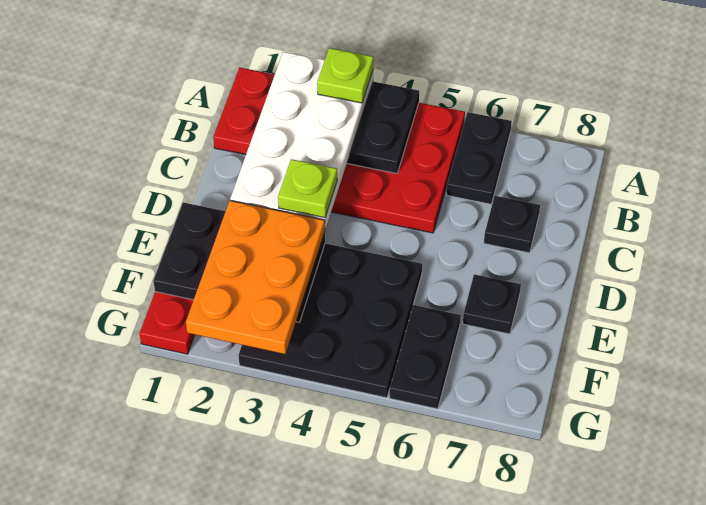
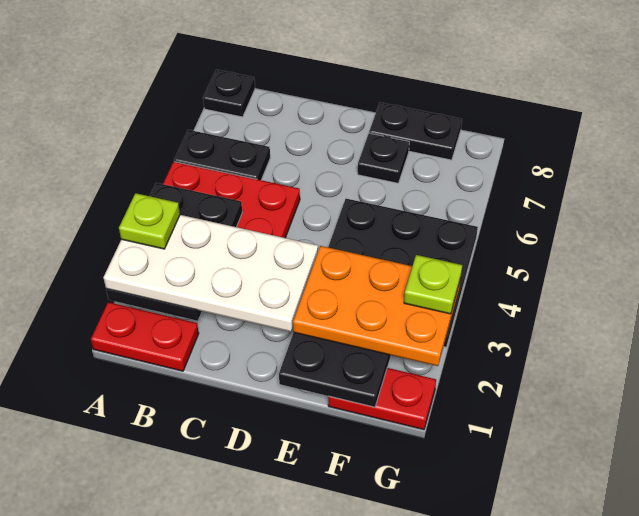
black 1x1 plate [484,196,540,253] -> black 1x1 plate moved to [203,70,255,117]
lime 1x1 plate [278,159,337,218] -> lime 1x1 plate moved to [404,255,462,314]
black 1x2 plate [390,305,461,409] -> black 1x2 plate moved to [369,103,462,160]

